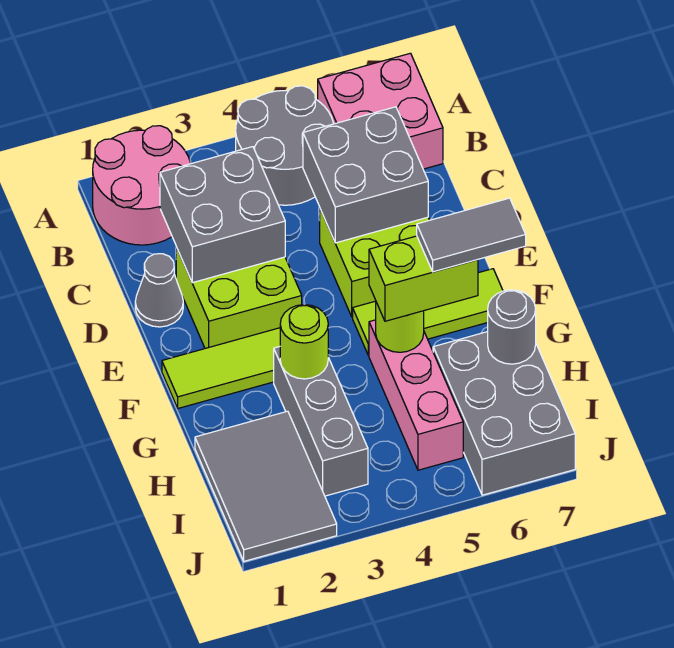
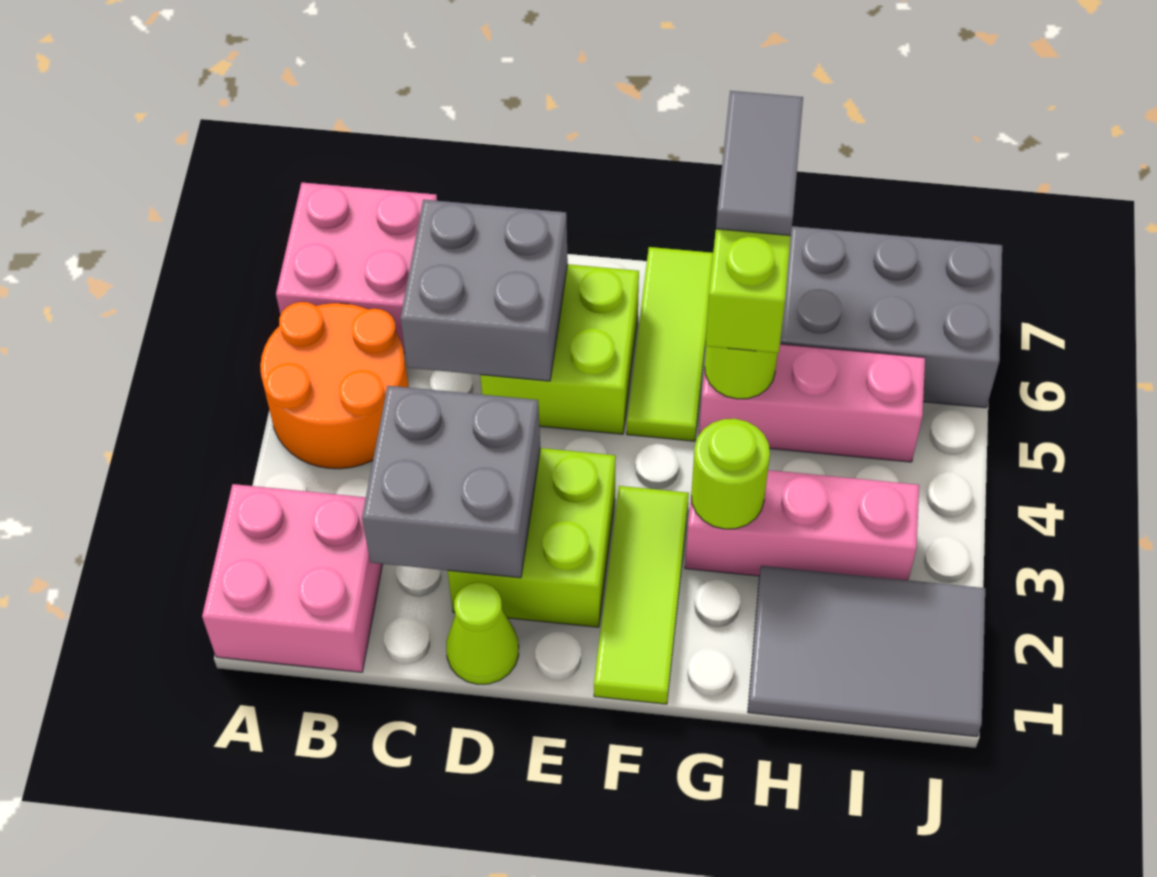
pink 2x2 round brick [93,126,191,245] -> pink 2x2 brick [202,484,382,672]
grey 2x2 round brick [236,86,334,205] -> orange 2x2 round brick [260,302,409,469]
grey 1x1 cone [135,254,183,327] -> lime 1x1 cone [446,582,519,684]
grey 1x3 brick [274,347,368,496] -> pink 1x3 brick [685,470,919,580]
grey 1x1 round brick [488,290,536,364] -> none

